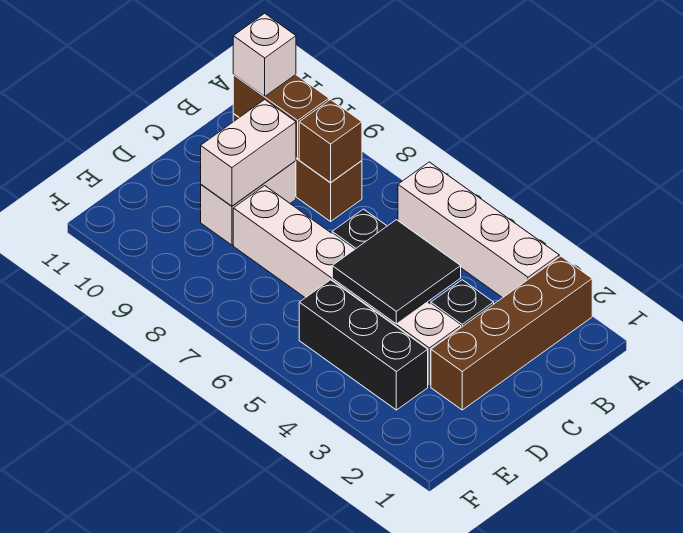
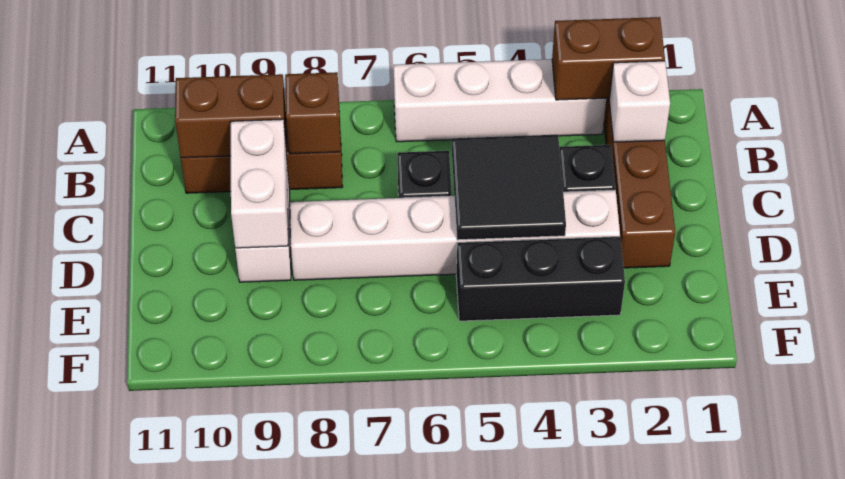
none -> brown 1x2 brick [552,17,665,100]
white 1x1 brick [233,13,296,97] -> white 1x1 brick moved to [609,61,670,142]

